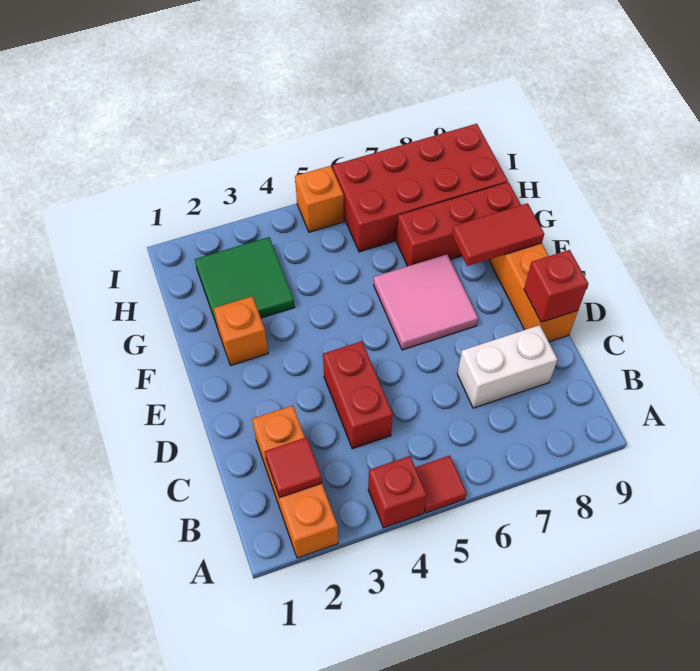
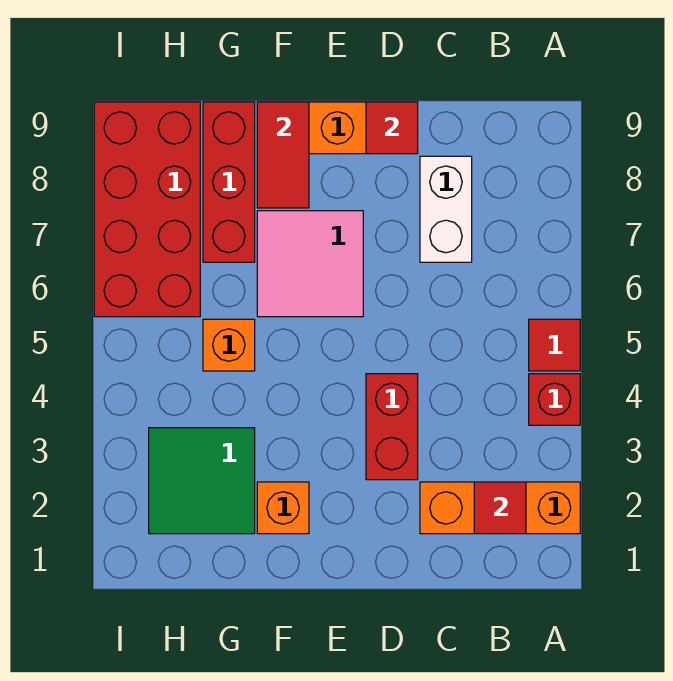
red 1x2 brick [323,341,393,449] -> red 1x2 brick turned to [366,374,418,480]
red 1x1 brick [524,250,588,322] -> red 1x1 tile [366,102,418,154]
orange 1x1 brick [295,166,344,232] -> orange 1x1 brick moved to [203,319,255,371]

